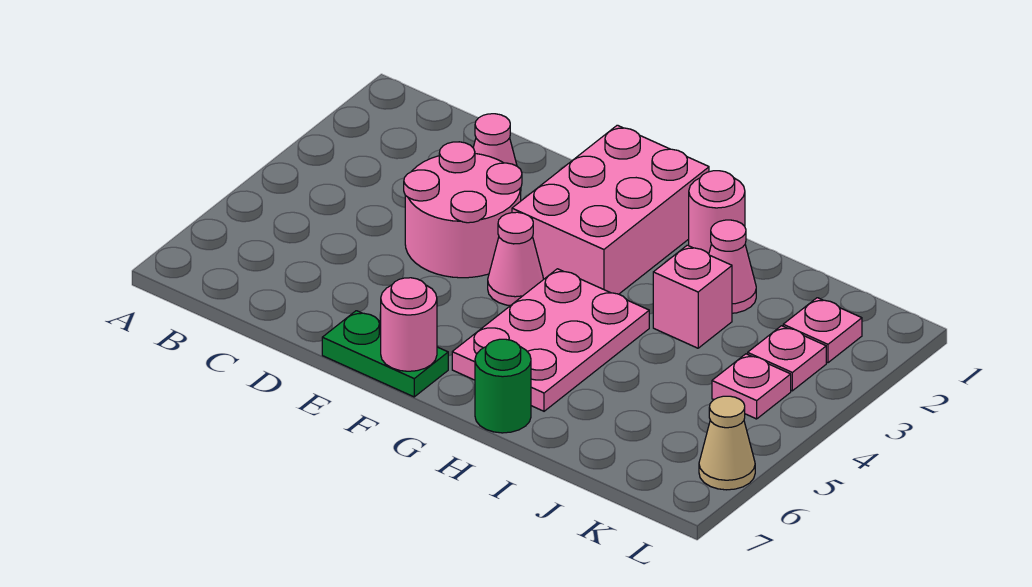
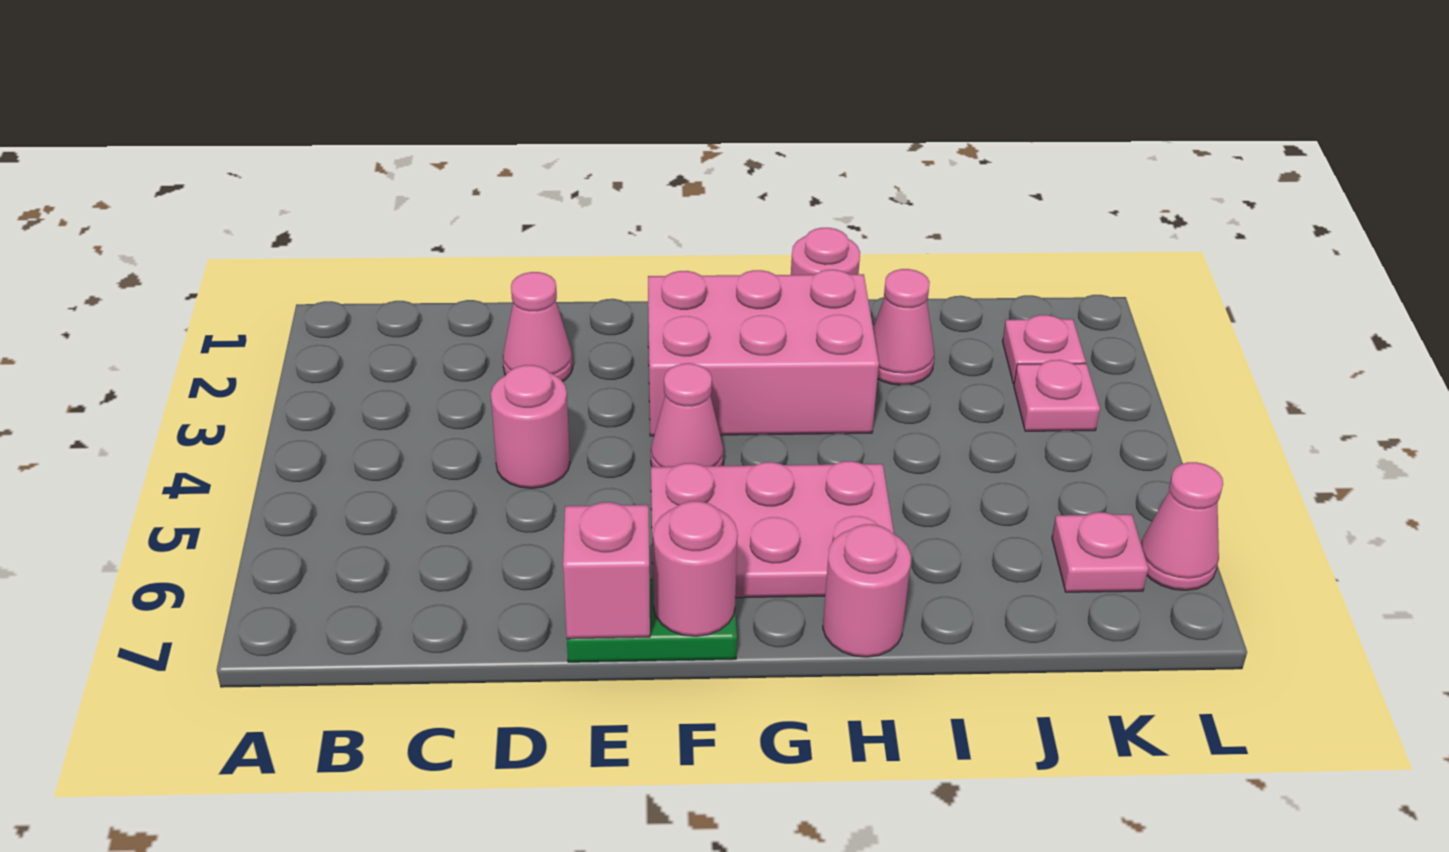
pink 2x2 round brick [404,142,522,278] -> pink 1x1 round brick [491,365,570,488]
pink 2x3 brick [512,125,709,294] -> pink 2x3 brick turned to [648,270,879,436]
pink 2x3 plate [452,269,649,411] -> pink 2x3 plate turned to [651,461,894,598]
green 1x1 round brick [475,339,531,433] -> pink 1x1 round brick [823,524,911,657]
pink 1x1 brick [653,245,732,348] -> pink 1x1 brick moved to [563,502,650,639]
pink 1x1 plate [712,354,791,419] -> pink 1x1 plate moved to [1052,512,1148,592]
tan 1x1 cone [699,396,755,490] -> pink 1x1 cone [1141,462,1223,590]

